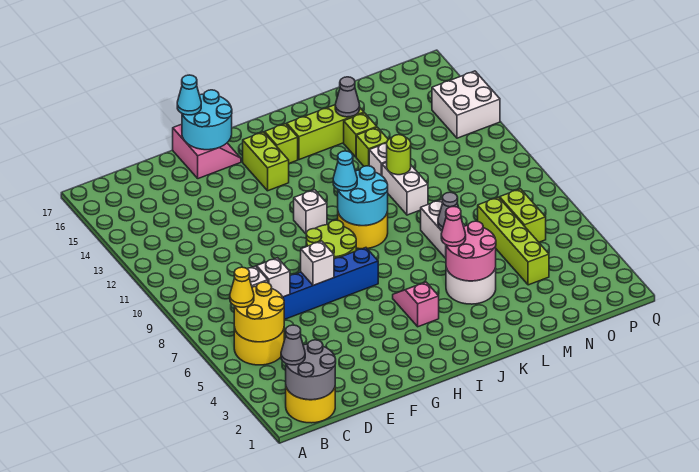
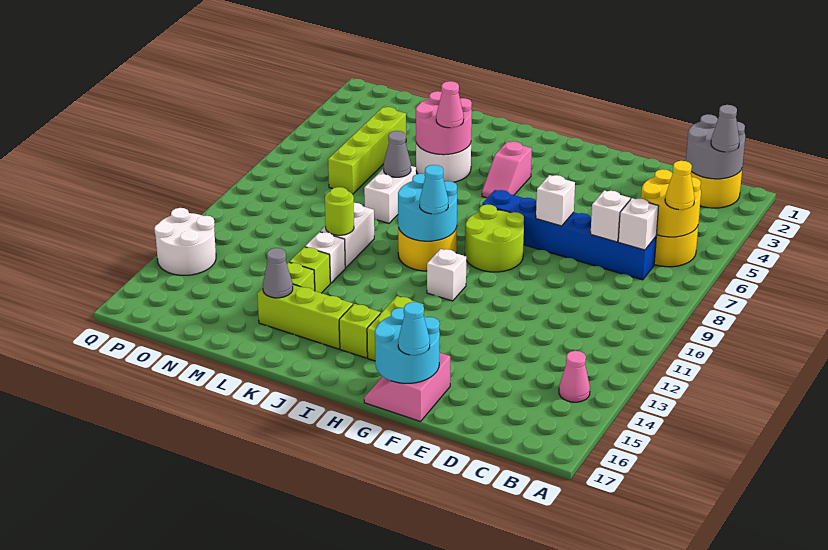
none -> pink 1x1 cone [559,351,590,402]
lime 1x2 brick [500,189,546,242] -> none
white 2x2 brick [432,71,500,138] -> white 2x2 round brick [154,208,216,275]

